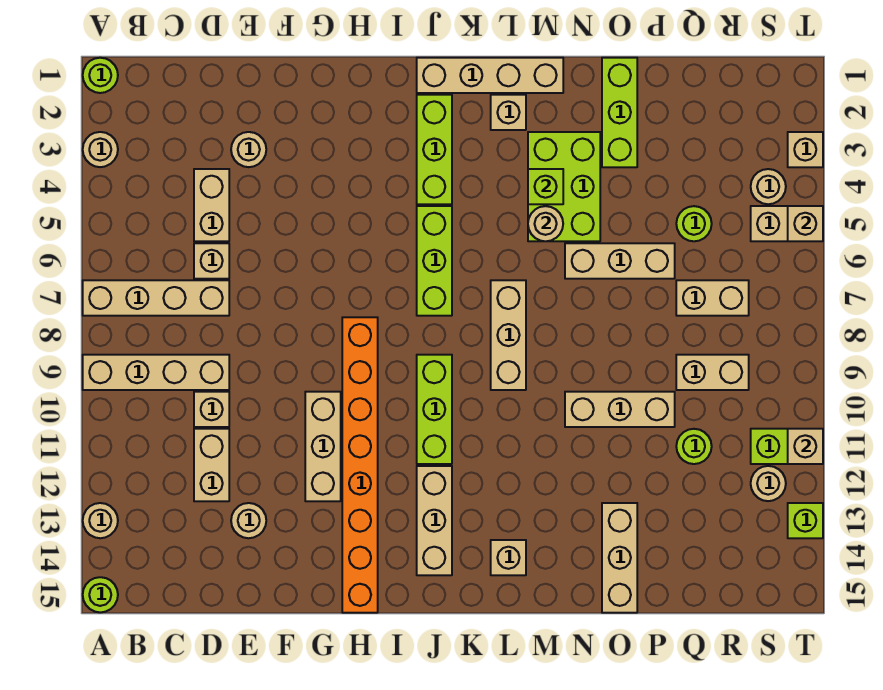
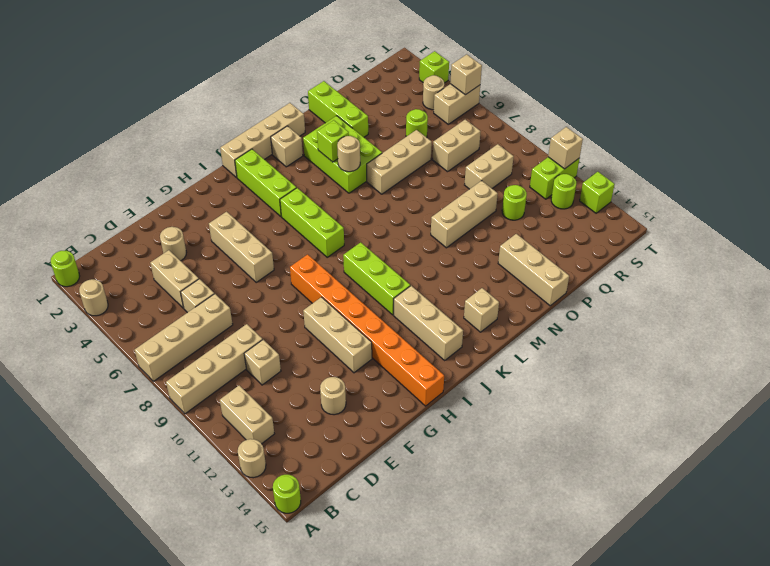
tan 1x2 brick [194,429,229,501] -> tan 1x2 brick moved to [220,385,274,444]
tan 1x3 brick [491,280,526,390] -> tan 1x3 brick moved to [209,212,274,282]
tan 1x1 round brick [751,466,786,501] -> lime 1x1 round brick [551,174,576,209]
tan 1x1 brick [788,132,823,167] -> lime 1x1 brick [419,51,449,83]

